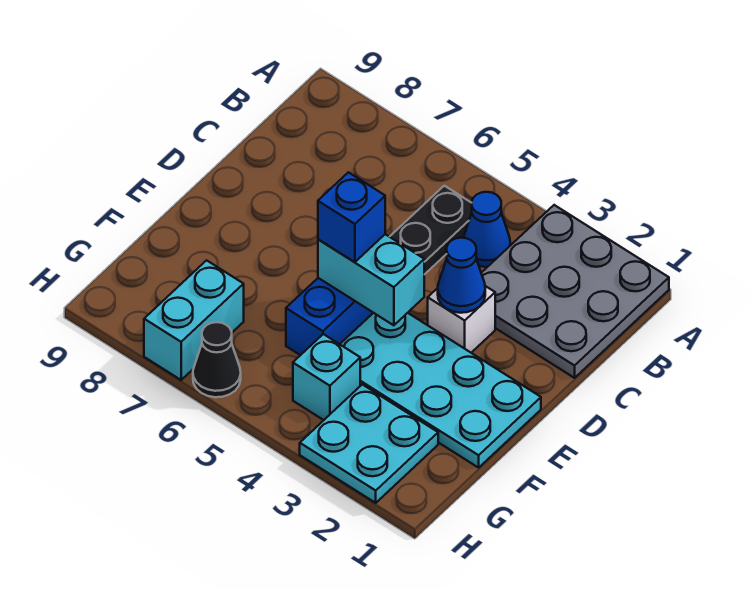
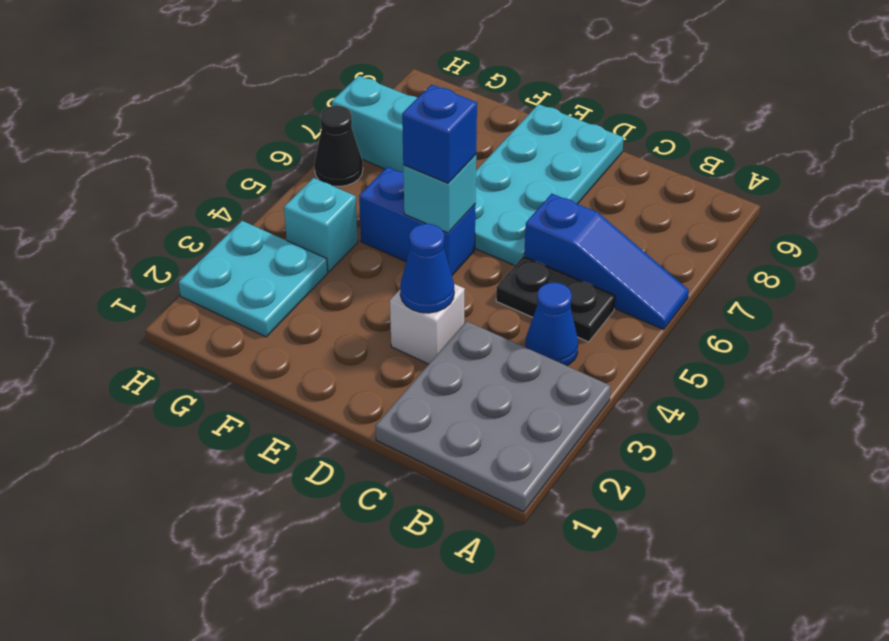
none -> blue 1x3 slope [524,194,689,329]
cyan 2x4 plate [340,313,541,468] -> cyan 2x4 plate moved to [475,104,624,266]
cyan 1x2 brick [318,234,424,325] -> cyan 1x1 brick [403,155,476,233]

